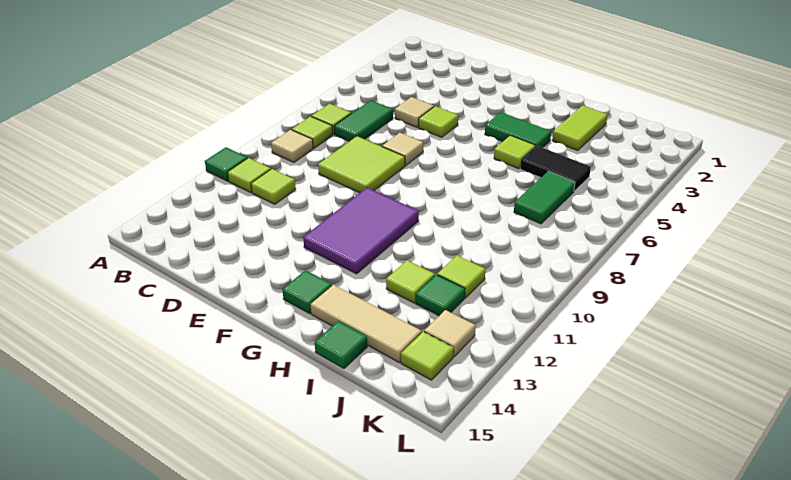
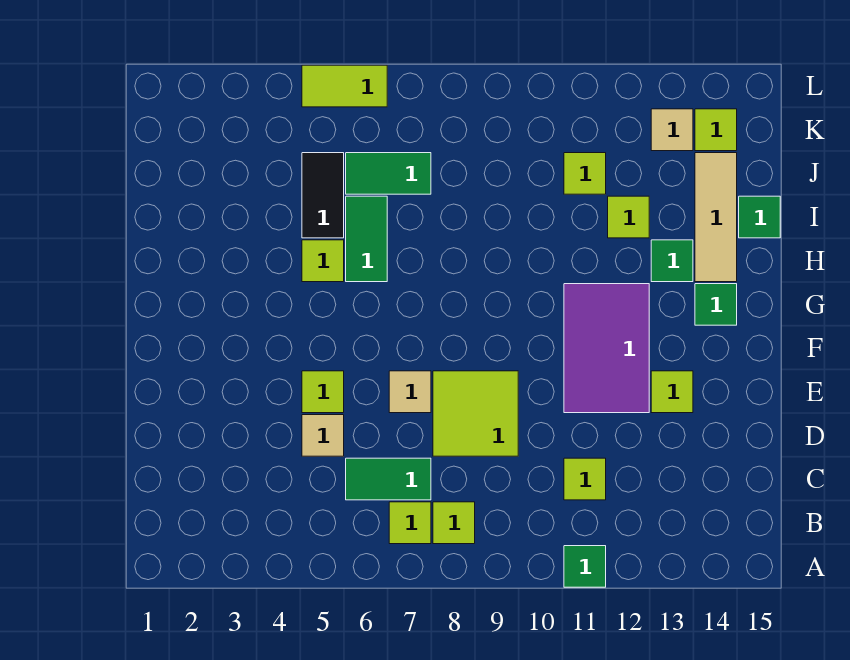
tan 1x1 tile [271,130,313,162] -> none
lime 1x1 tile [228,158,271,193] -> lime 1x1 tile moved to [651,371,693,413]
purple 2x3 tile [303,188,419,274] -> purple 2x3 tile turned to [564,284,649,413]
green 1x2 tile [485,112,551,148] -> green 1x2 tile moved to [346,196,387,282]
lime 1x2 tile [552,105,608,151] -> lime 1x2 tile moved to [302,65,387,107]
green 1x1 tile [416,275,465,316] -> green 1x1 tile moved to [651,240,693,282]

